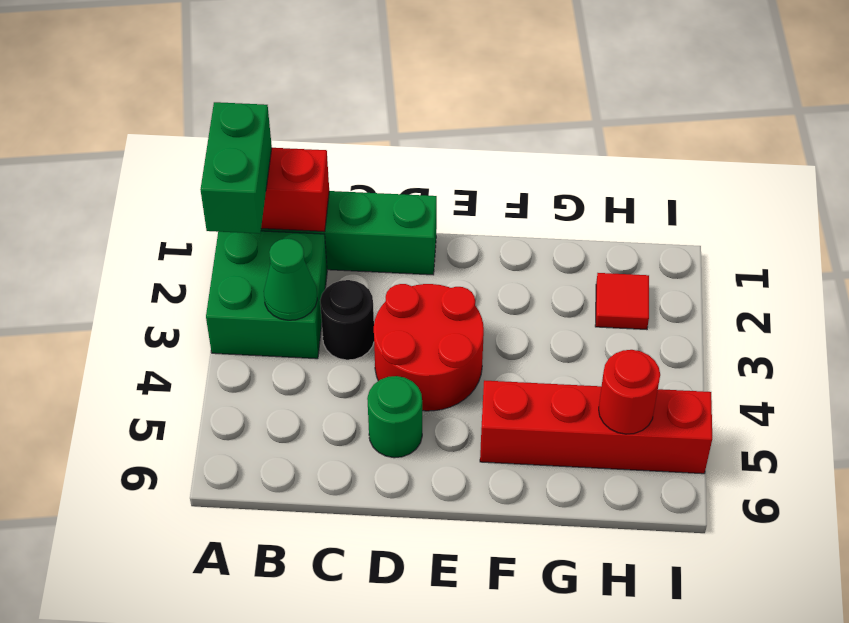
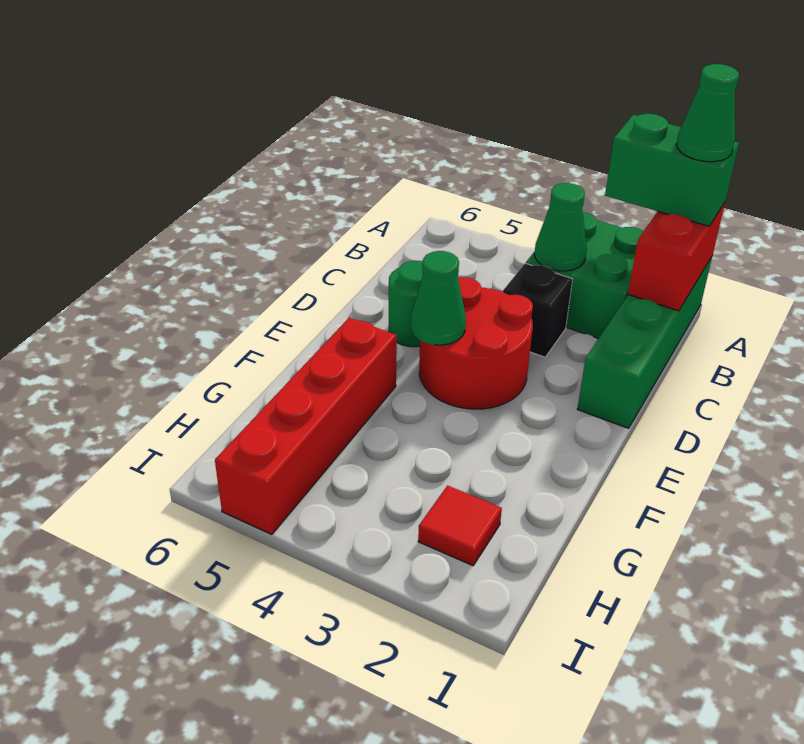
none -> green 1x1 cone [677,64,739,162]
black 1x1 round brick [320,280,374,360] -> black 1x1 brick [503,263,573,357]
none -> green 1x1 cone [411,251,466,345]
red 1x1 round brick [599,350,660,434] -> none

